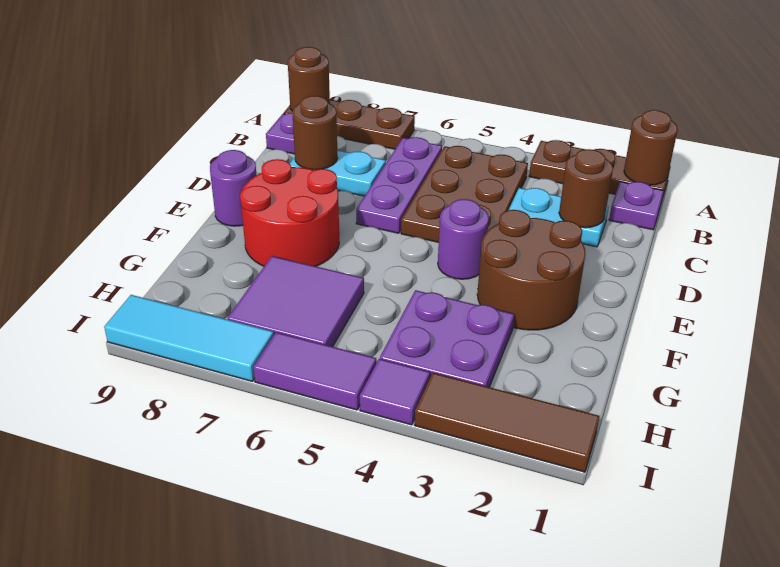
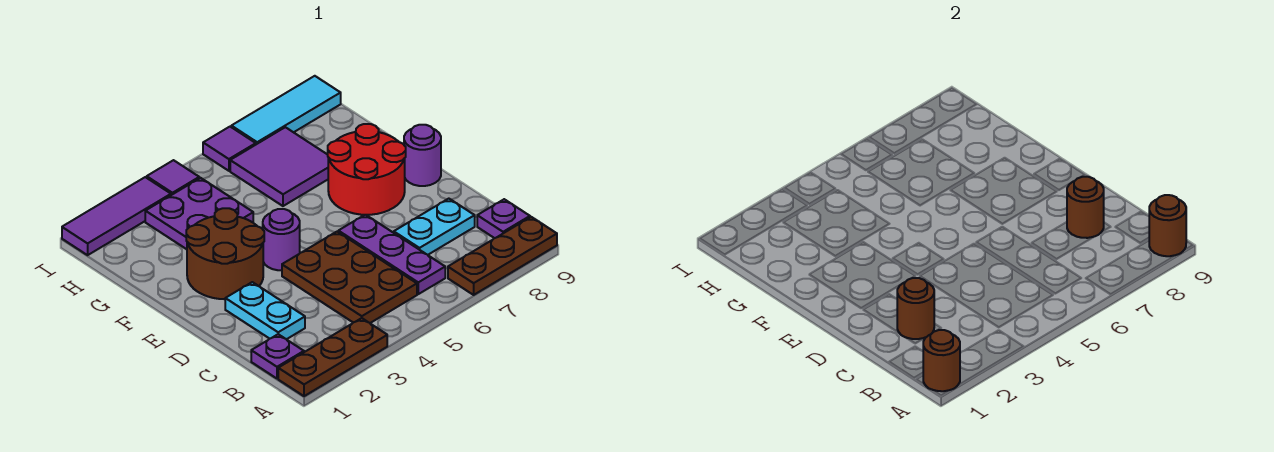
cyan 1x2 plate [509,188,609,247] -> cyan 1x2 plate turned to [225,282,305,339]
brown 1x3 tile [415,373,600,472] -> purple 1x3 tile [62,177,171,255]
purple 1x2 tile [253,332,376,410] -> purple 1x1 tile [203,127,256,171]

